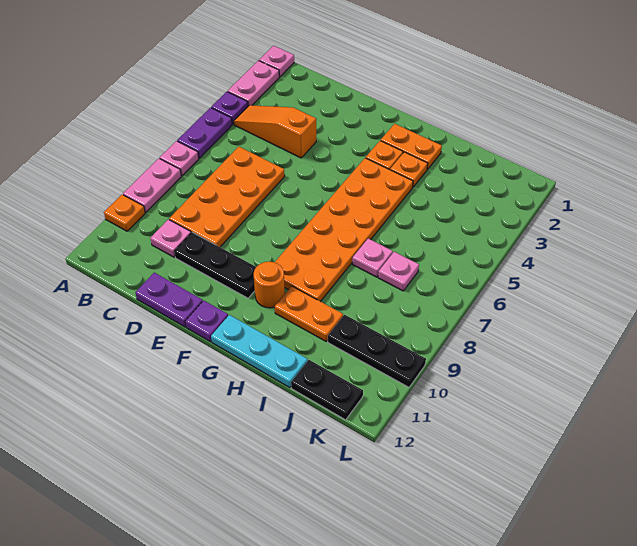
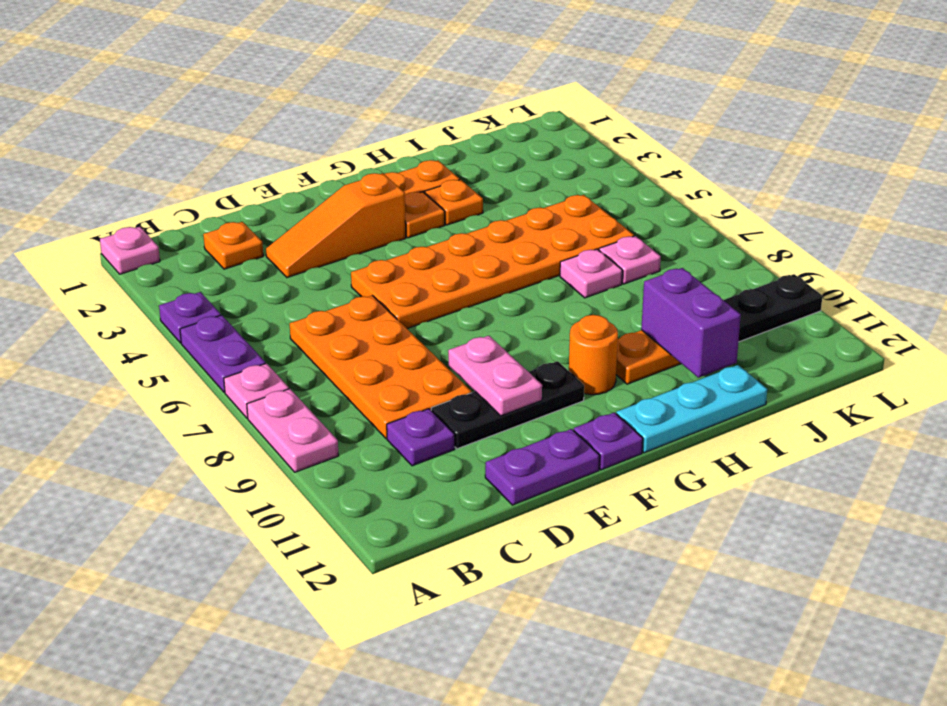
pink 1x2 plate [228,61,279,106] -> pink 1x2 plate moved to [448,336,542,416]
orange 1x1 plate [104,195,145,231] -> orange 1x1 plate moved to [203,222,263,269]
orange 1x3 slope [234,105,316,158] -> orange 1x3 slope moved to [266,173,406,278]
pink 1x1 plate [150,219,191,257] -> purple 1x1 plate [387,409,455,466]
orange 2x6 plate [275,158,413,301] -> orange 2x6 plate turned to [351,195,634,329]
none -> purple 1x2 brick [641,268,741,378]
black 1x2 plate [291,360,363,420] -> none

